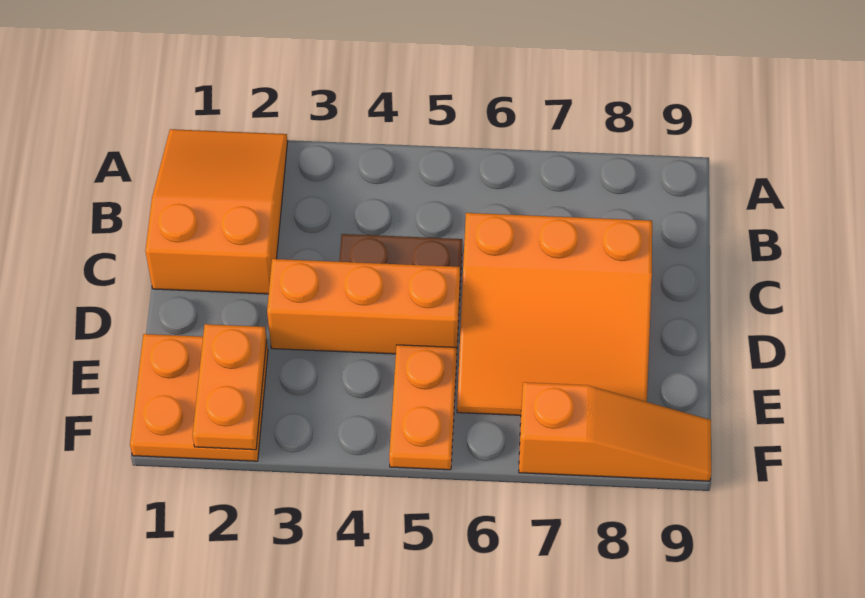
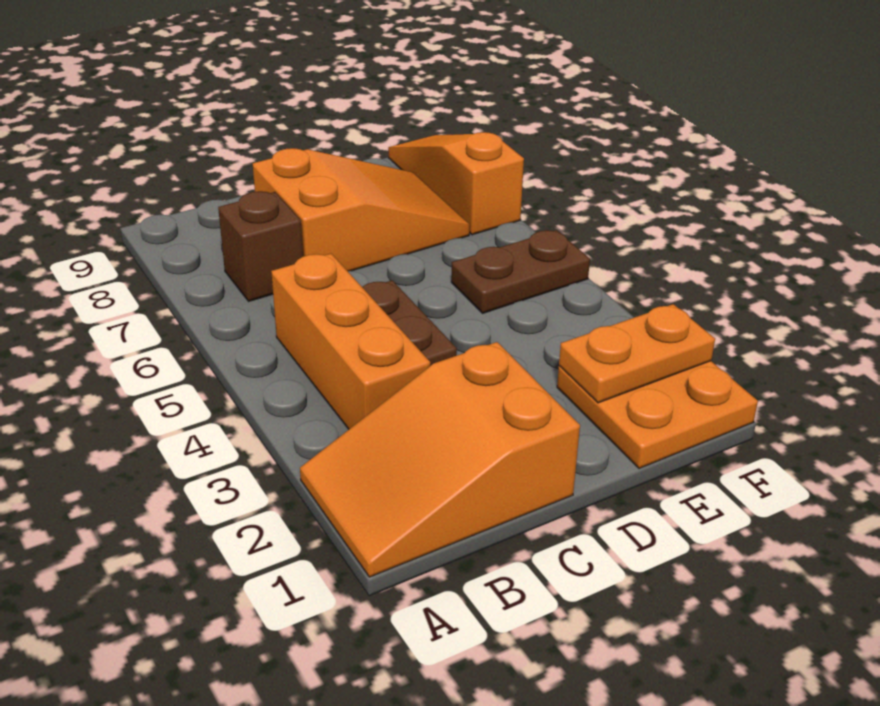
none -> brown 1x1 brick [218,191,303,301]
orange 3x3 slope [457,213,652,415] -> orange 2x3 slope [253,148,470,271]
orange 1x3 brick [267,259,460,354] -> orange 1x3 brick moved to [271,254,430,429]
orange 1x2 plate [389,345,457,470] -> brown 1x2 plate [451,230,590,313]

